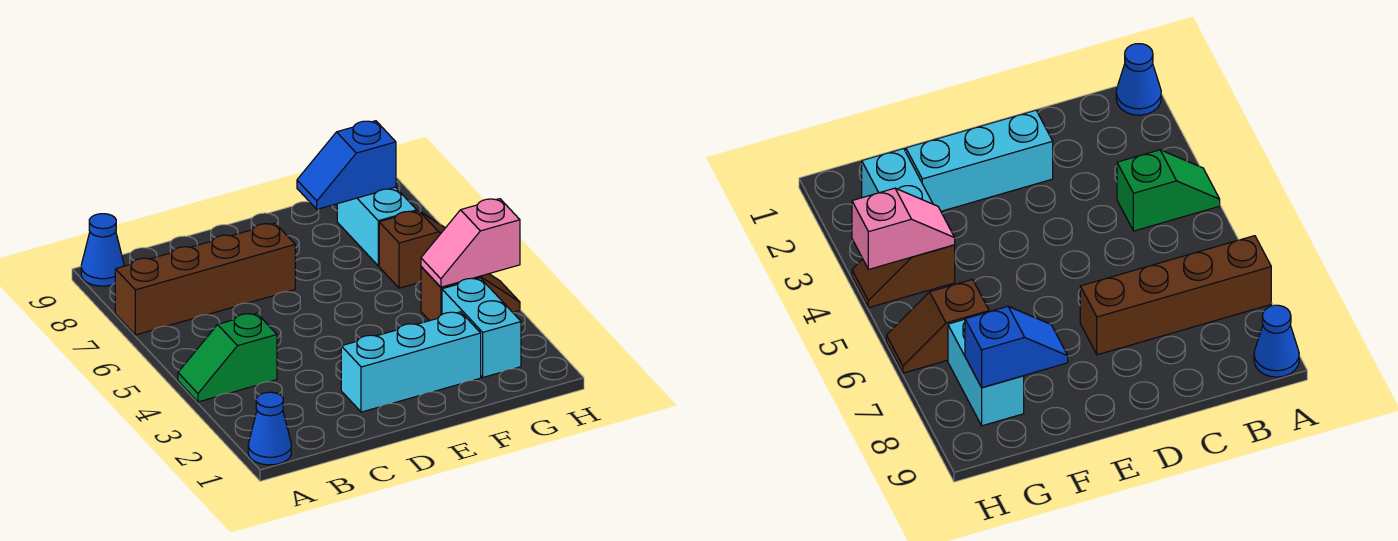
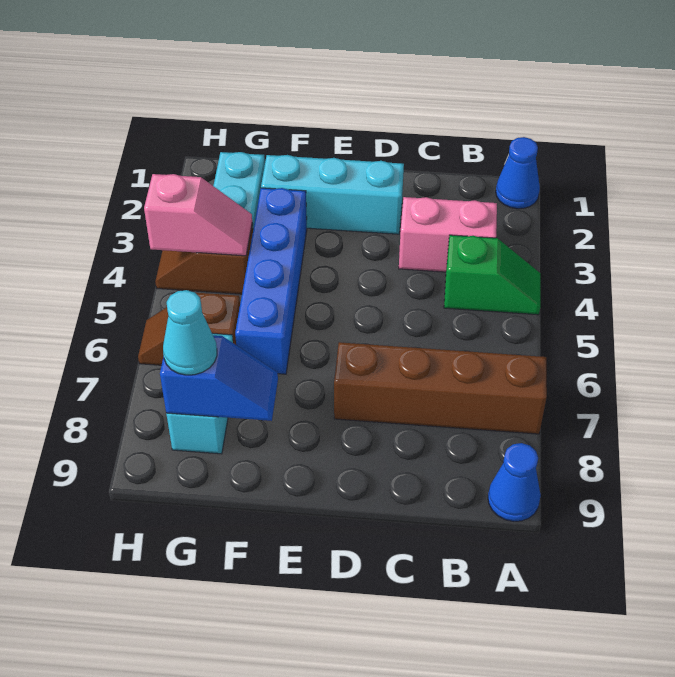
none -> pink 1x2 brick [399,197,497,272]
none -> blue 1x4 brick [235,188,307,374]
none -> cyan 1x1 cone [163,290,217,375]

